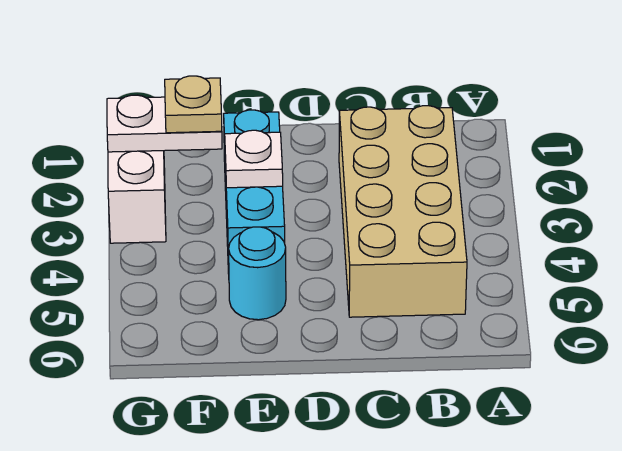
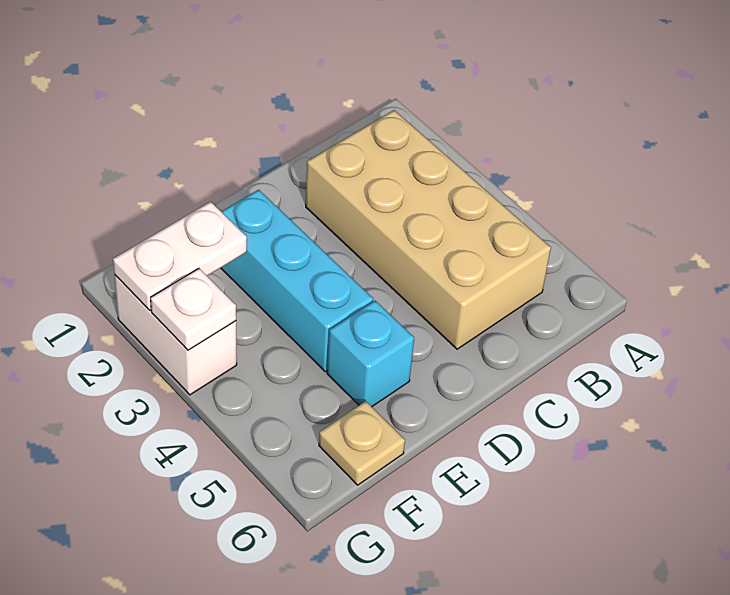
white 1x1 plate [225,130,283,188] -> white 1x1 plate moved to [151,269,236,350]
cyan 1x1 round brick [229,227,286,320] -> cyan 1x1 brick [327,301,414,407]
tan 1x1 plate [165,76,222,133] -> tan 1x1 plate moved to [319,401,405,485]

